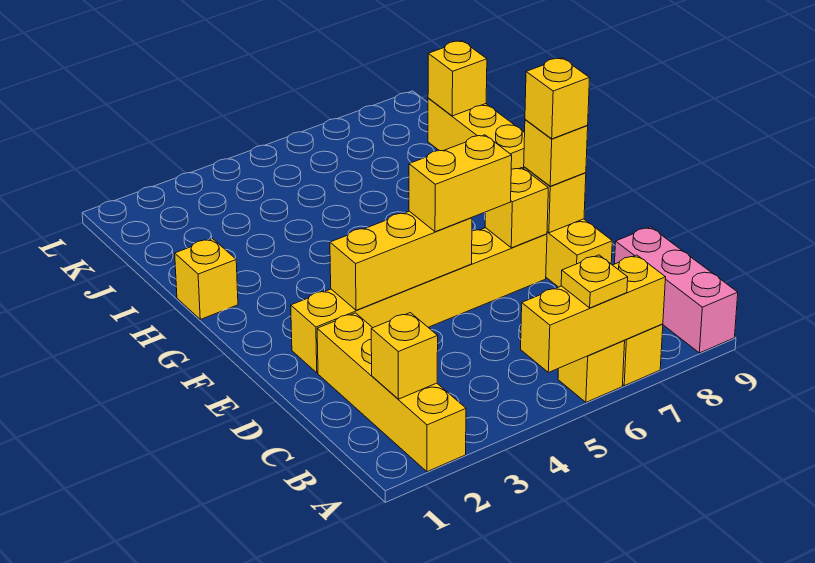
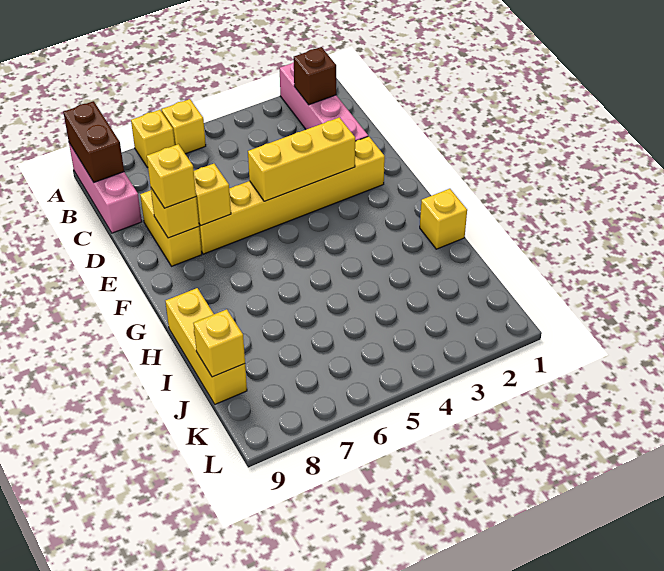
yellow 1x4 brick [317,313,466,472] -> pink 1x4 brick [280,62,368,141]
yellow 1x3 brick [521,255,666,373] -> none
yellow 1x1 plate [561,255,628,308] -> none
none -> brown 1x2 brick [63,101,124,182]
yellow 1x1 brick [371,313,438,399] -> brown 1x1 brick [294,47,336,105]
yellow 1x2 brick [409,135,512,232] -> none
yellow 1x1 brick [525,58,590,139] -> none

